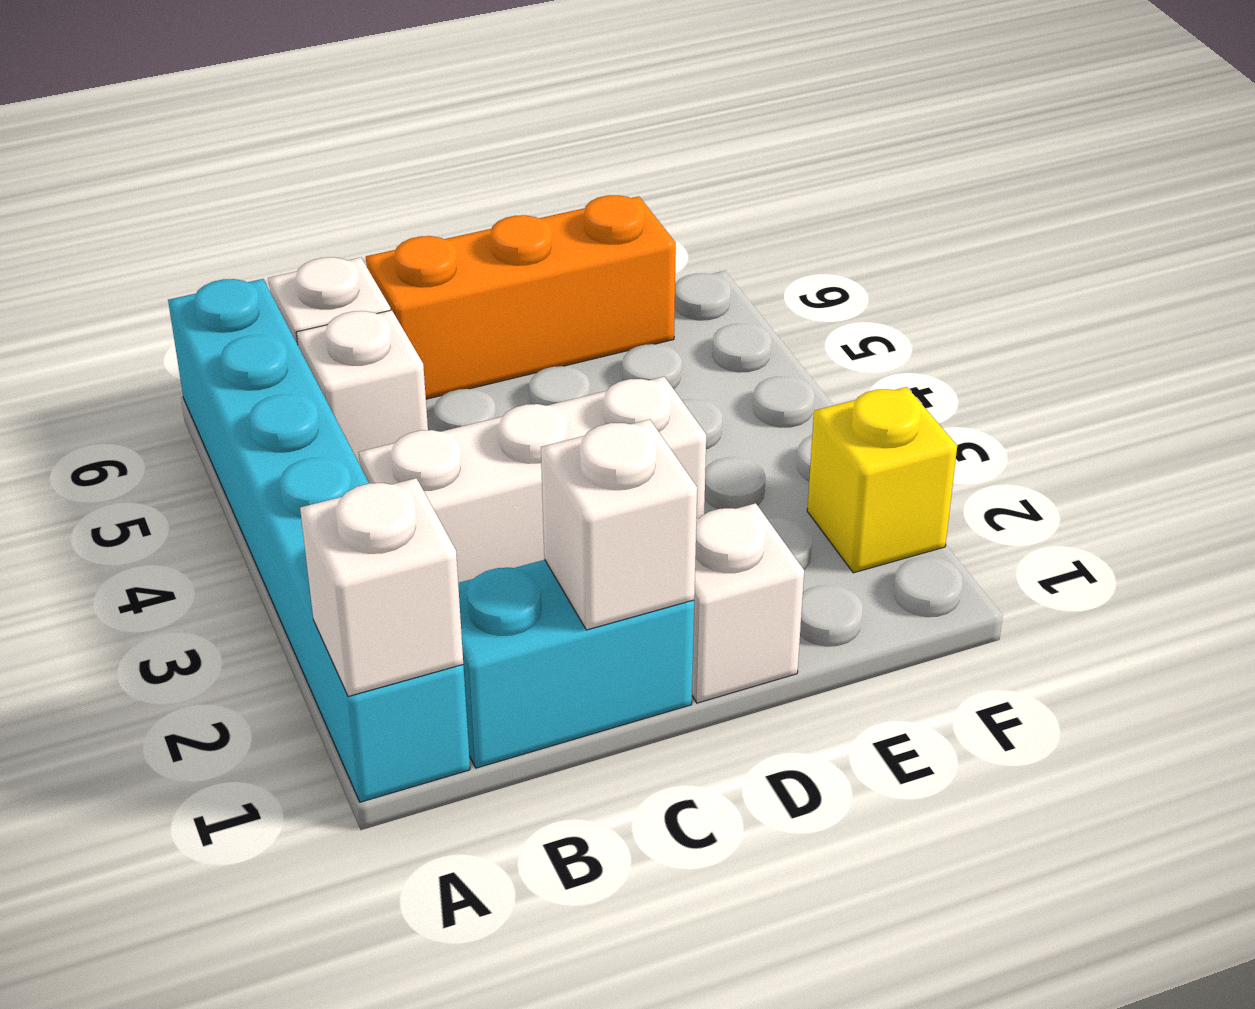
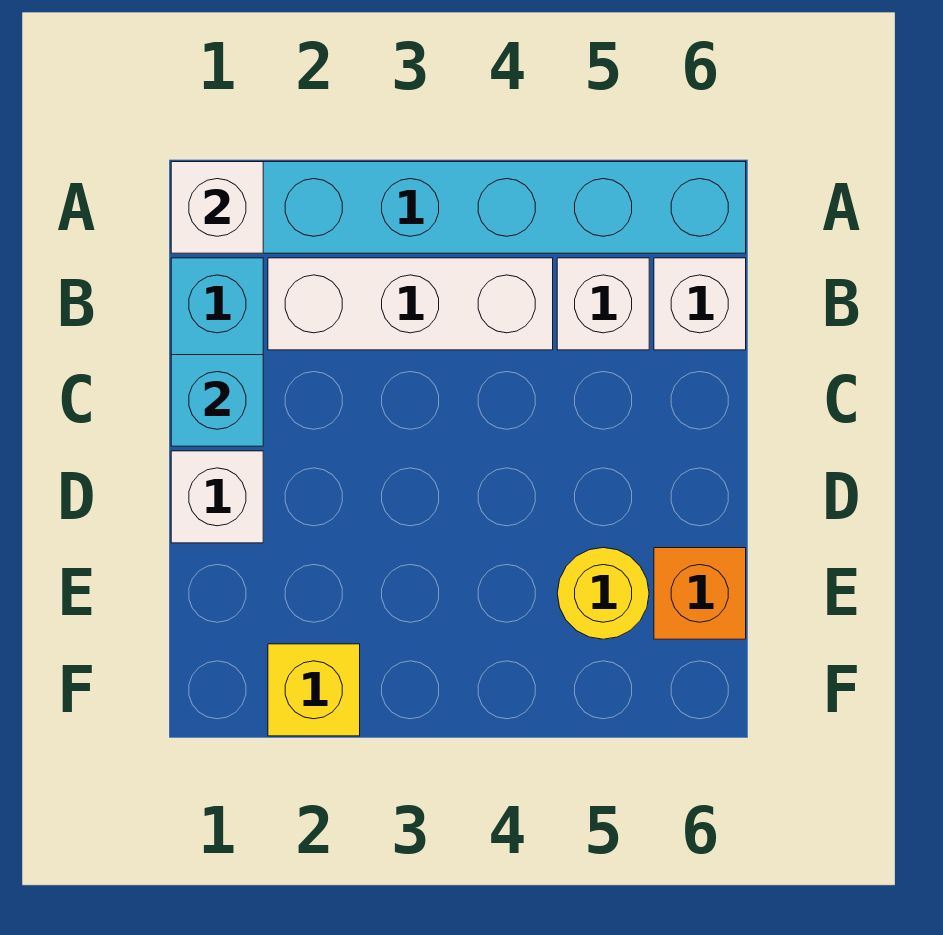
white 1x3 brick [359,377,706,583] -> white 1x3 brick turned to [268,258,553,350]
white 1x1 brick [541,419,697,630] -> cyan 1x1 brick [171,355,263,446]
orange 1x3 brick [366,195,676,399] -> orange 1x1 brick [654,548,746,639]
none -> yellow 1x1 round brick [557,548,649,639]

